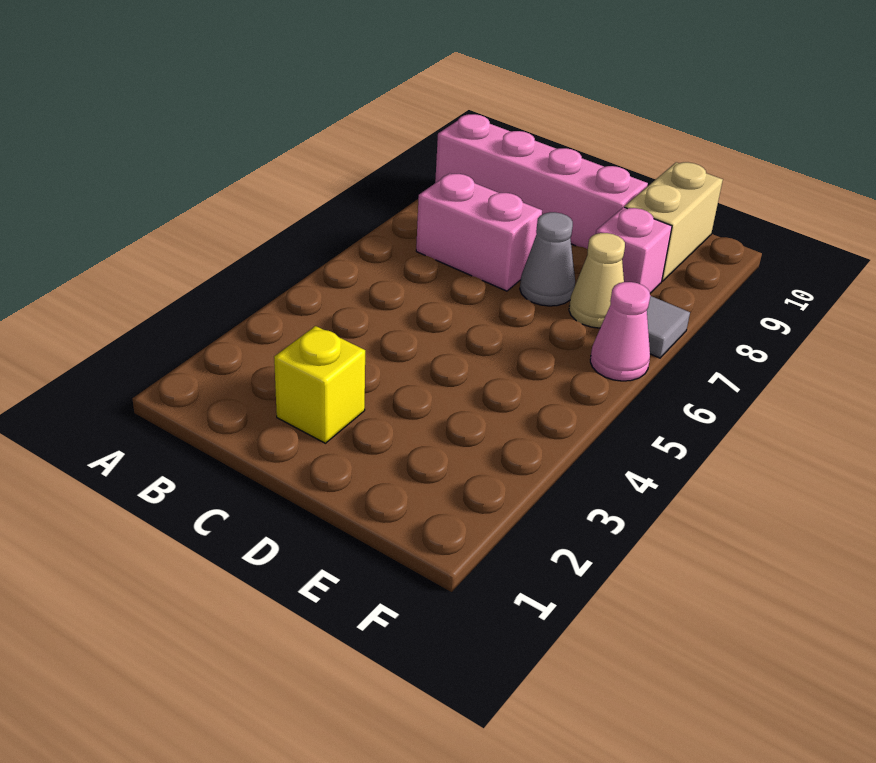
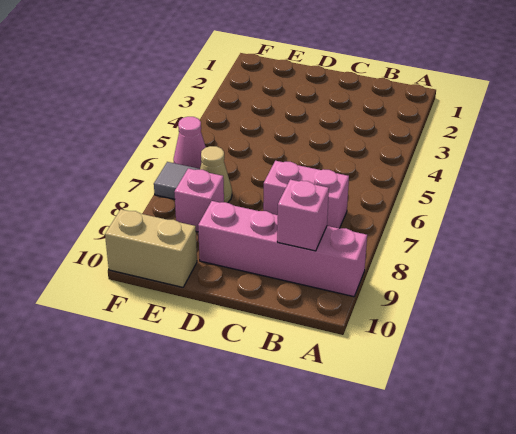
none -> pink 1x1 brick [277,179,329,251]
yellow 1x1 brick [274,326,365,443] -> none
grey 1x1 cone [520,212,575,306] -> none
tan 1x2 brick [625,162,723,281] -> tan 1x2 brick turned to [105,209,197,287]

